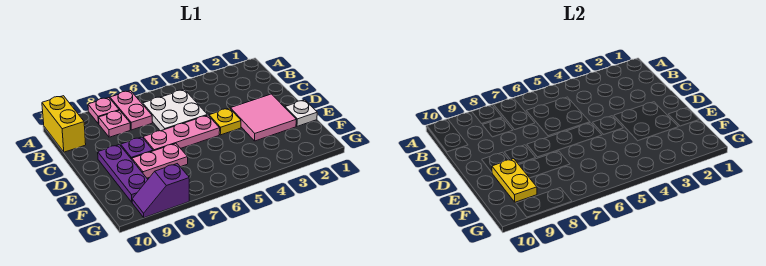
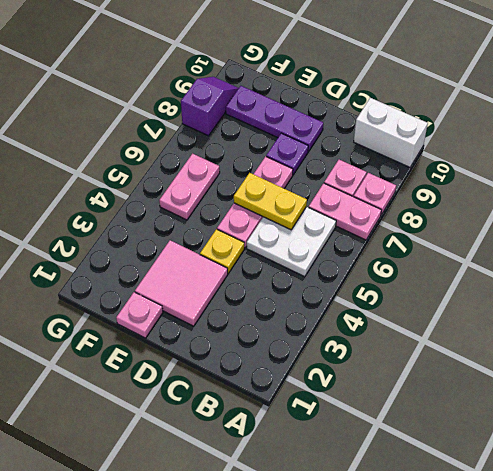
yellow 1x2 brick [42,96,86,152] -> white 1x2 brick [354,98,428,167]
white 1x1 plate [285,100,317,126] -> pink 1x1 plate [116,292,163,338]
pink 1x2 plate [132,143,188,178] -> pink 1x2 plate moved to [159,154,220,220]
yellow 1x2 plate [492,159,537,202] -> yellow 1x2 plate moved to [234,173,307,230]

